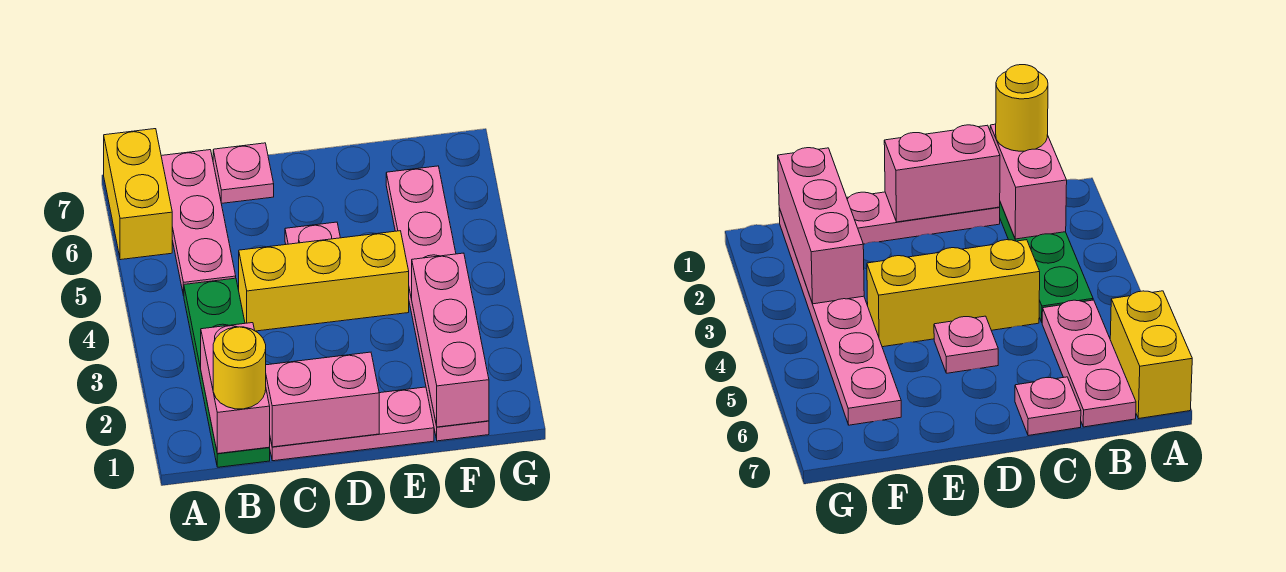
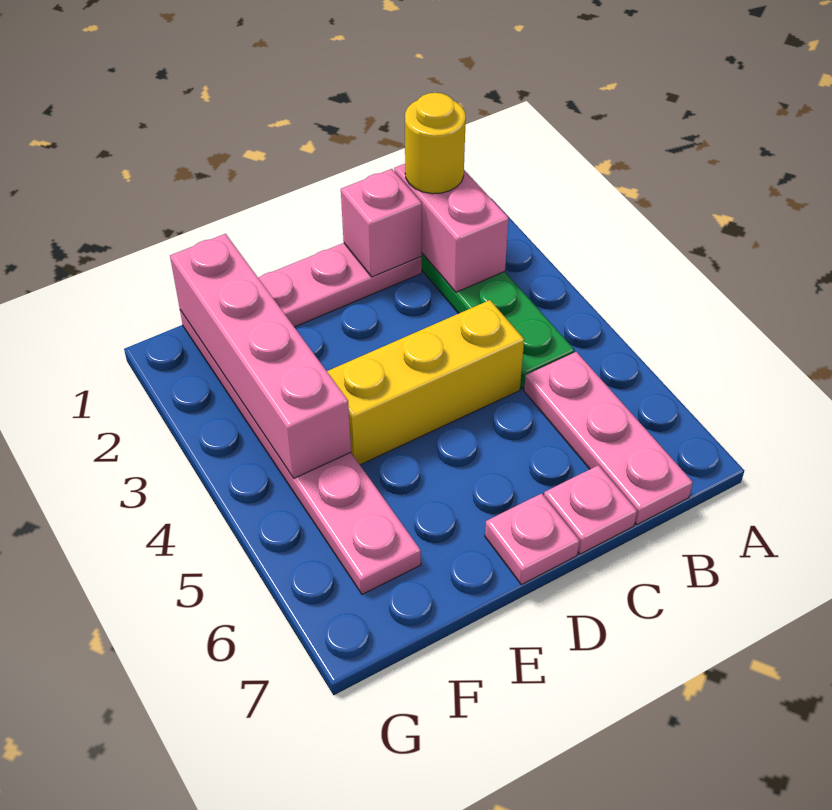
yellow 1x2 brick [104,129,172,260] -> none
pink 1x2 brick [266,352,379,447] -> pink 1x1 brick [341,169,422,277]
pink 1x1 plate [285,222,340,244] -> pink 1x1 plate moved to [485,494,579,585]
pink 1x3 brick [412,253,489,427] -> pink 1x4 brick [170,234,351,478]

